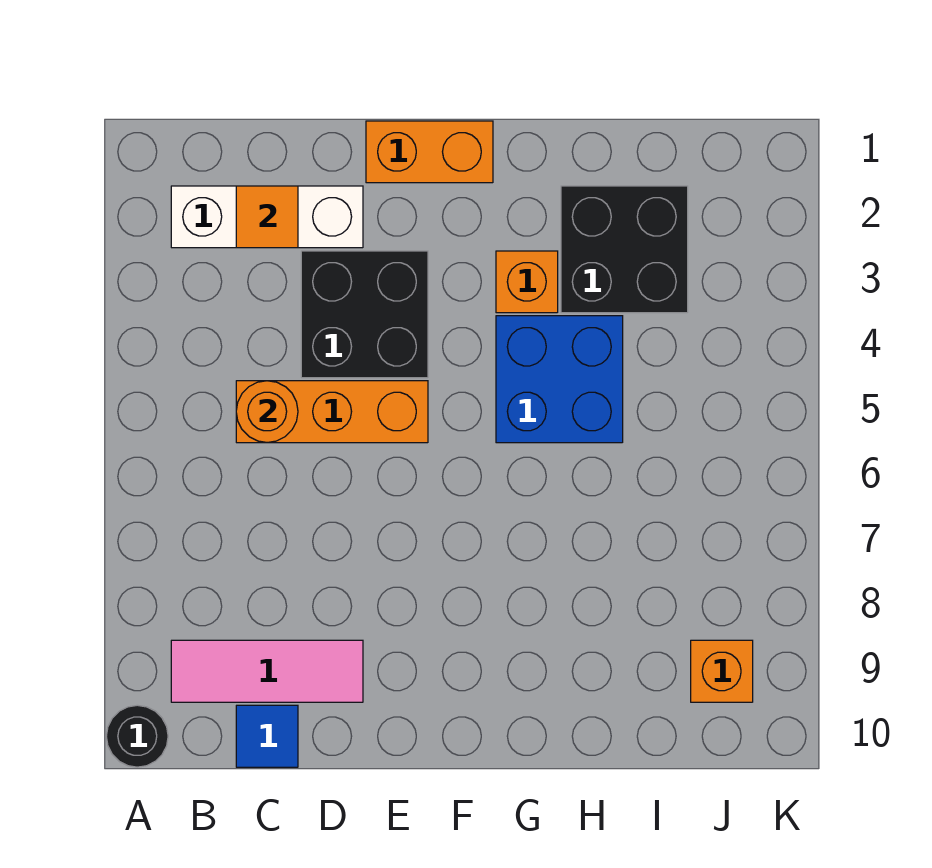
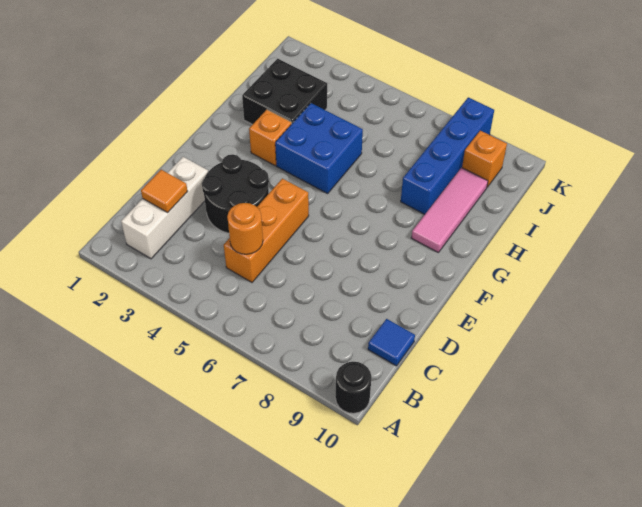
pink 1x3 tile [171,640,363,702] -> pink 1x3 tile moved to [411,168,488,253]
black 2x2 brick [301,251,428,378] -> black 2x2 round brick [202,154,269,233]
orange 1x2 brick [366,121,493,183] -> none
none -> blue 1x4 brick [401,97,494,214]

